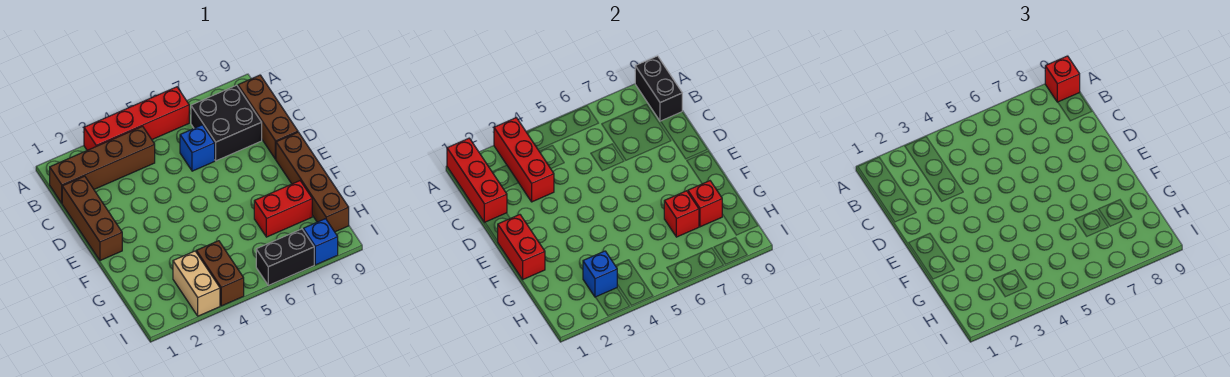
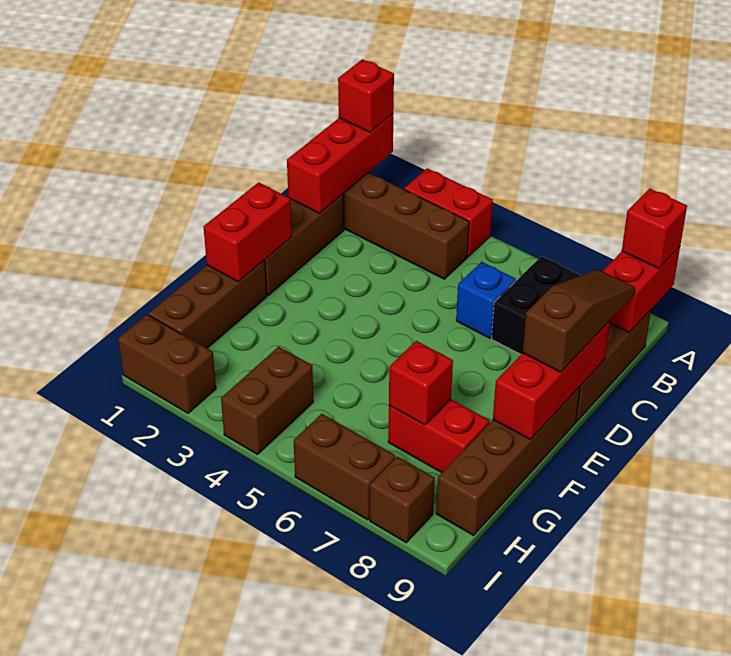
red 1x4 brick [84,87,189,150] -> red 1x2 brick [404,168,493,257]
red 1x3 brick [494,118,554,202] -> red 1x3 brick moved to [493,321,610,440]
black 1x2 brick [635,56,682,121] -> red 1x2 brick [603,247,680,332]
none -> brown 1x3 slope [523,269,635,372]
none -> brown 1x3 brick [149,260,267,348]
red 1x1 brick [688,181,722,227] -> red 1x1 brick moved to [338,59,394,132]
tan 1x2 brick [173,251,220,316] -> none
blue 1x1 brick [583,251,617,297] -> none
none -> brown 1x2 brick [118,315,216,413]
black 1x2 brick [256,229,314,285] -> brown 1x2 brick [294,414,395,520]
blue 1x1 brick [303,219,338,265] -> brown 1x1 brick [370,457,435,543]

